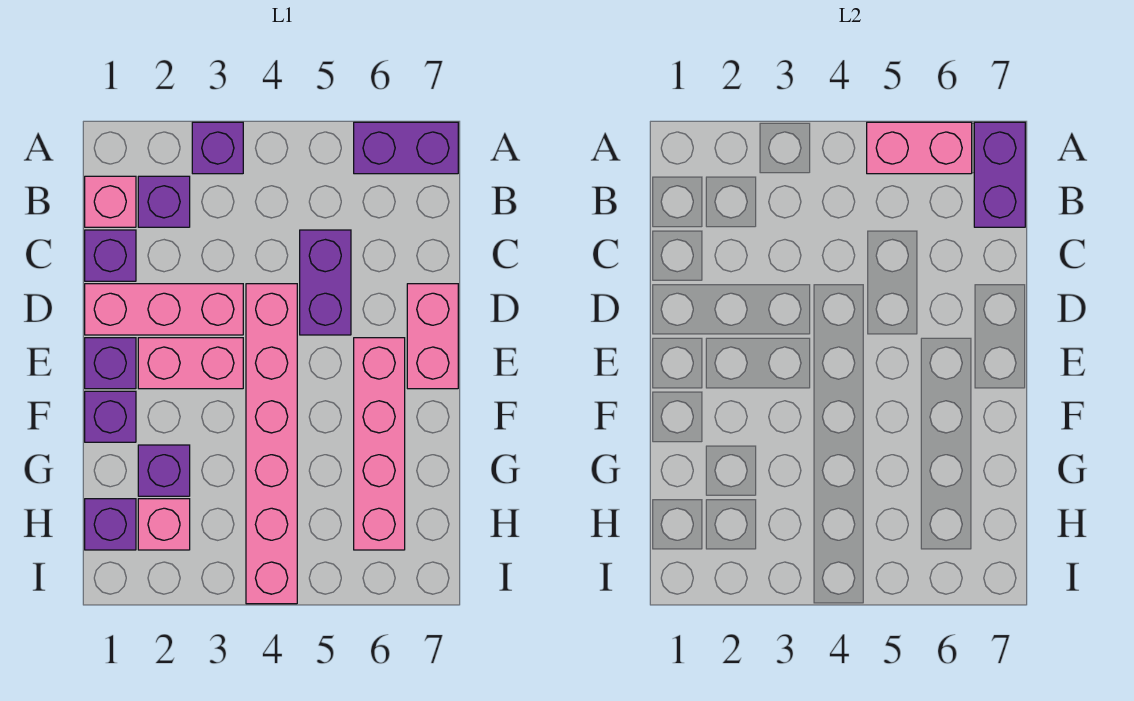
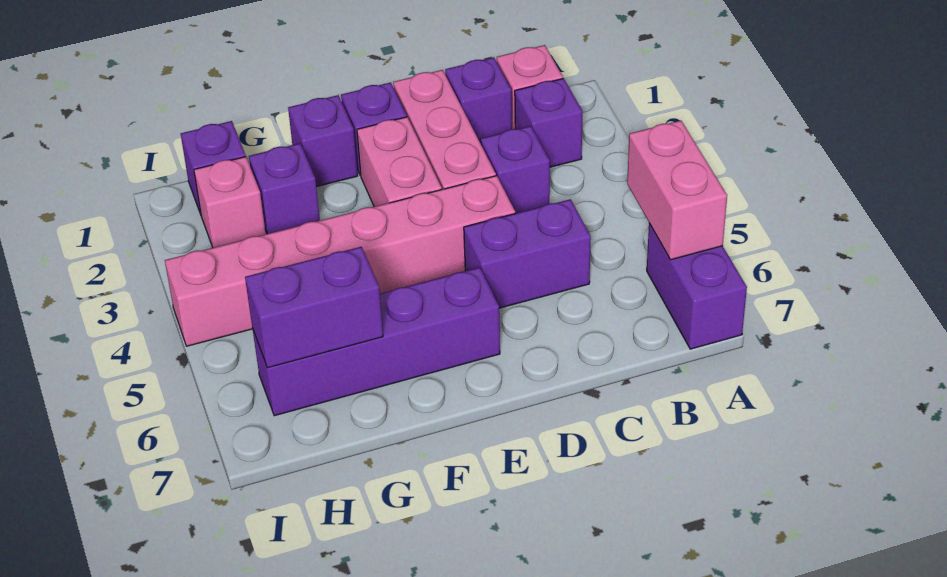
purple 1x1 brick [192,122,243,174] -> purple 1x1 brick moved to [481,126,550,213]
purple 1x2 brick [974,122,1025,227] -> purple 1x2 brick moved to [245,247,383,368]
pink 1x2 brick [407,284,458,389] -> none
pink 1x4 brick [354,338,405,550] -> purple 1x4 brick [252,267,500,416]

